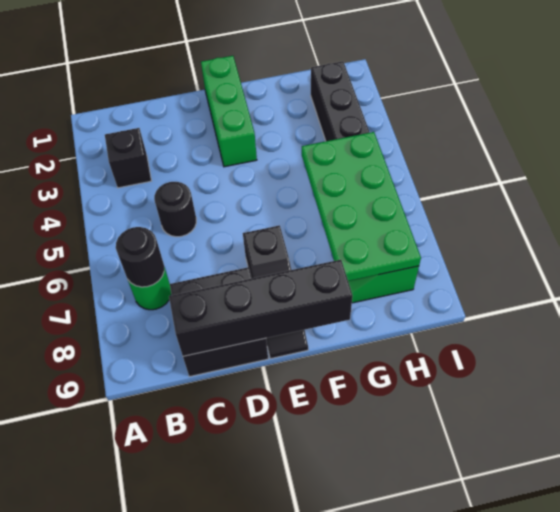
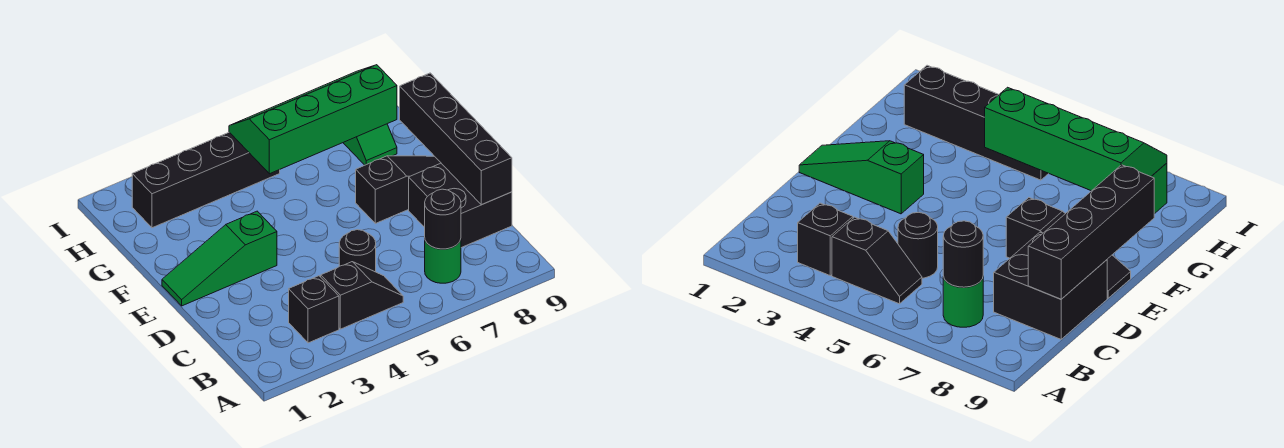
none -> black 1x2 slope [321,262,403,329]
green 1x3 brick [201,56,257,167] -> green 1x3 slope [162,211,277,306]
green 2x4 plate [302,132,421,281] -> green 2x4 slope [229,65,397,174]

